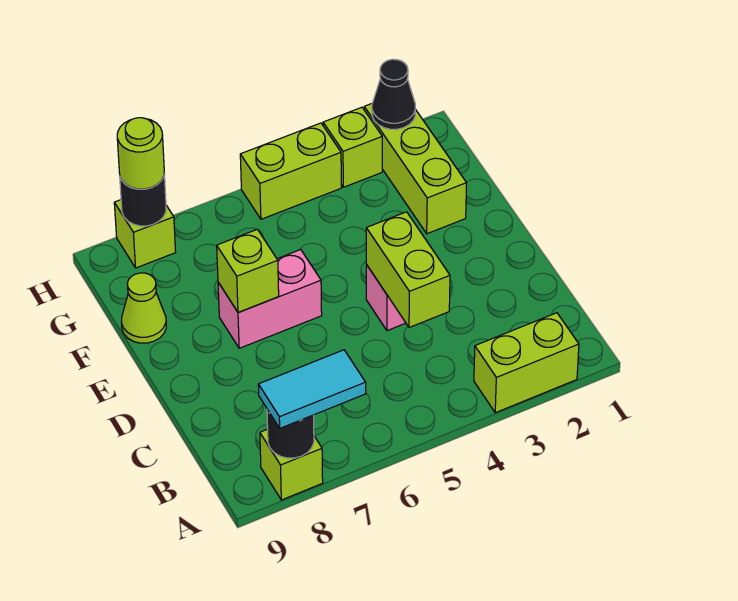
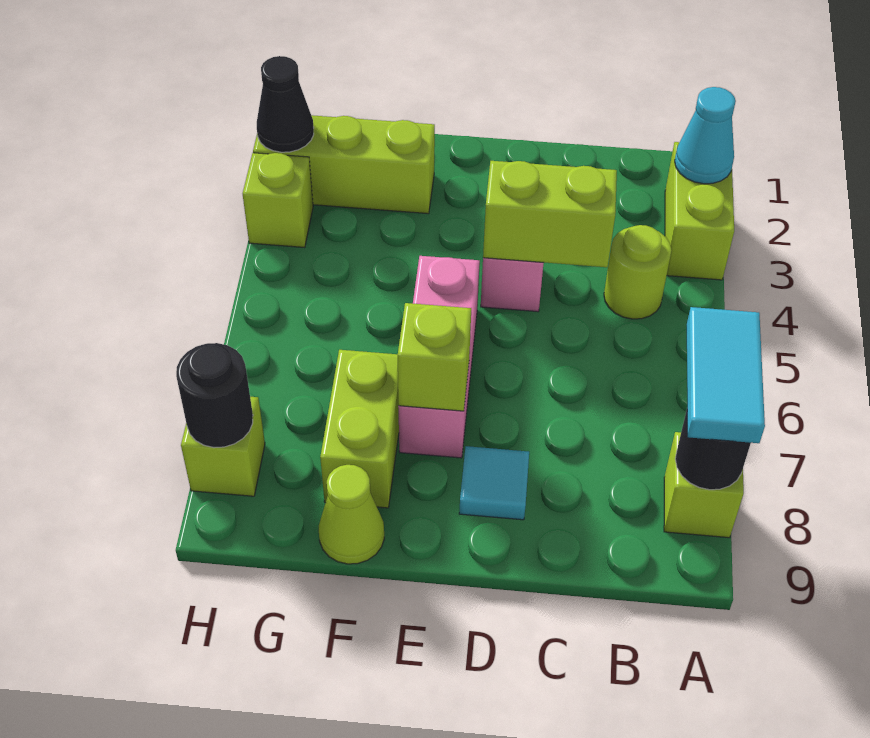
none -> cyan 1x1 cone [675,87,736,184]
none -> cyan 1x1 tile [459,446,529,520]
pink 1x2 brick [218,250,322,348] -> pink 1x3 brick [398,256,480,458]
lime 1x2 brick [240,123,341,219] -> lime 1x2 brick moved to [320,350,399,508]
lime 1x1 round brick [117,118,164,189] -> lime 1x1 round brick moved to [604,225,672,319]

